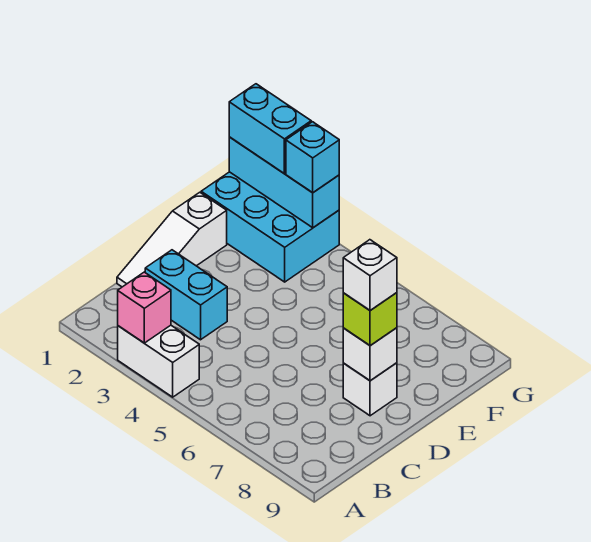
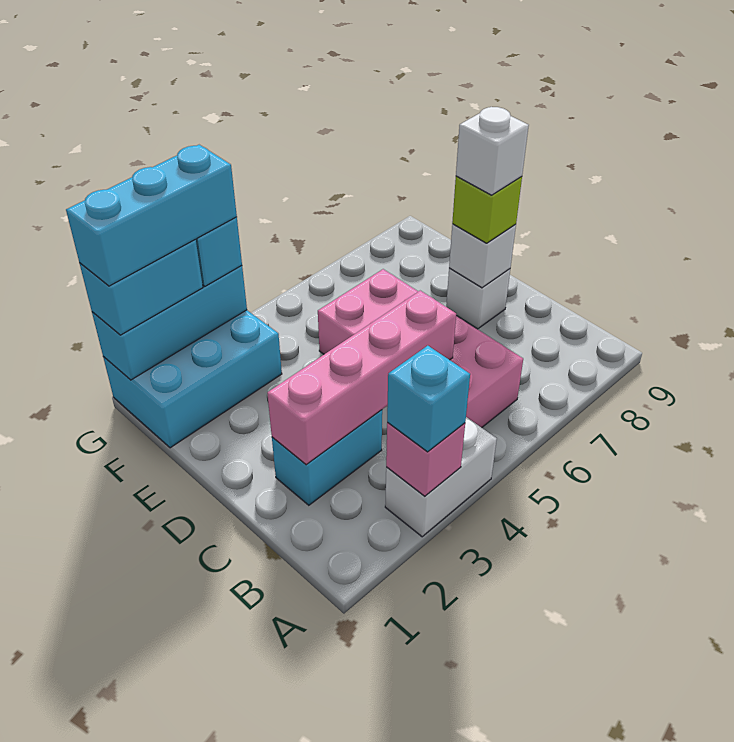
none -> cyan 1x1 brick [387,346,470,452]
none -> pink 2x4 brick [318,269,523,428]
white 1x3 slope [117,192,227,287] -> none
none -> pink 1x4 brick [267,291,456,465]
none -> cyan 1x3 brick [66,145,237,286]

